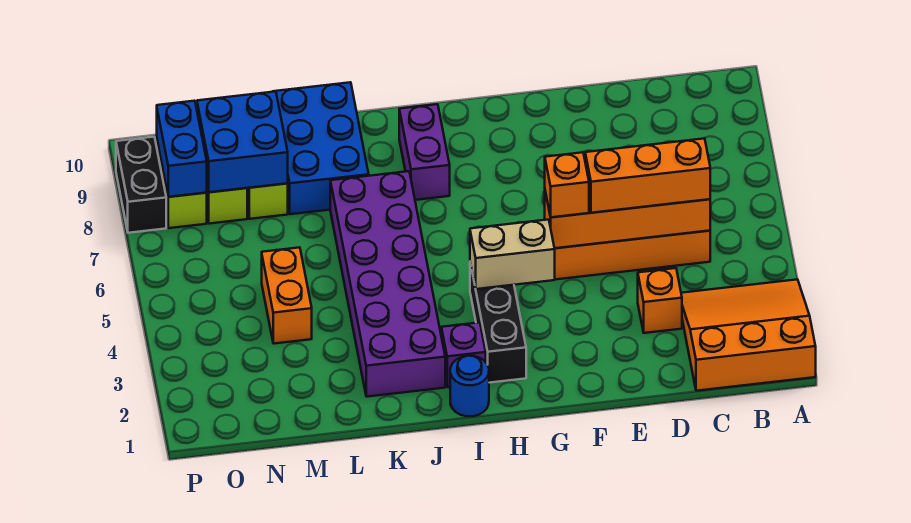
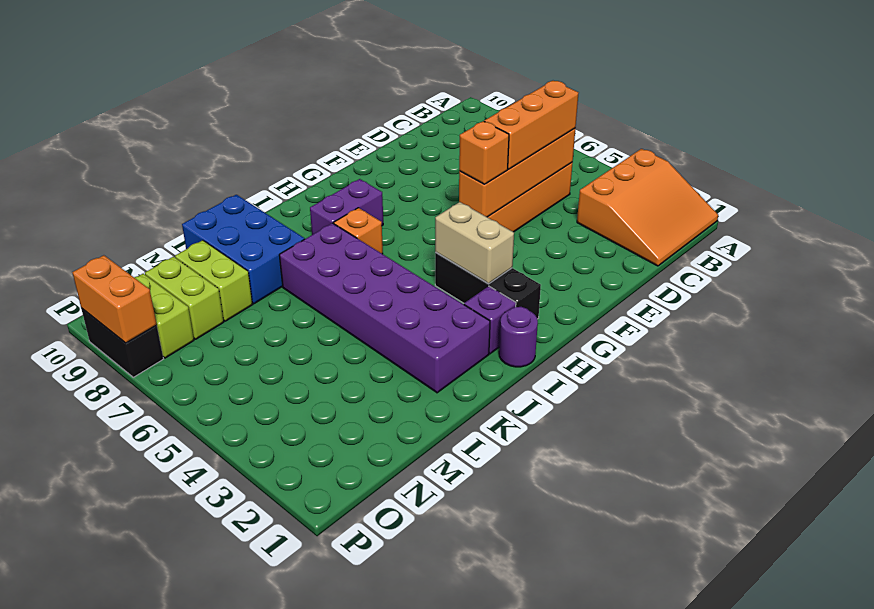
orange 3x3 slope [681,279,816,391] -> orange 3x3 slope turned to [577,149,718,266]
orange 1x1 brick [638,268,682,333] -> orange 1x1 brick moved to [334,208,383,254]
tan 1x2 brick [470,220,555,289] -> tan 1x2 brick turned to [435,202,514,284]
blue 1x1 round brick [450,356,489,416] -> purple 1x1 round brick [499,307,538,367]
purple 1x2 brick [399,104,450,200] -> purple 1x2 brick turned to [310,179,383,235]
orange 1x2 brick [262,247,312,344] -> orange 1x2 brick moved to [72,255,157,343]
blue 2x2 brick [197,91,288,192] -> none
blue 1x2 brick [157,101,207,197] -> none

